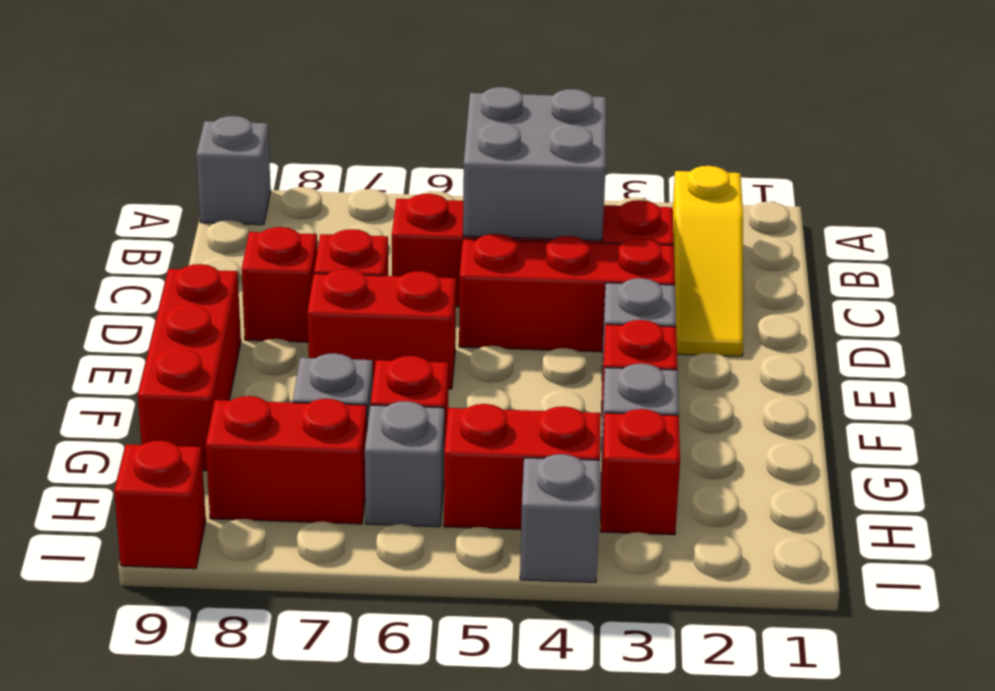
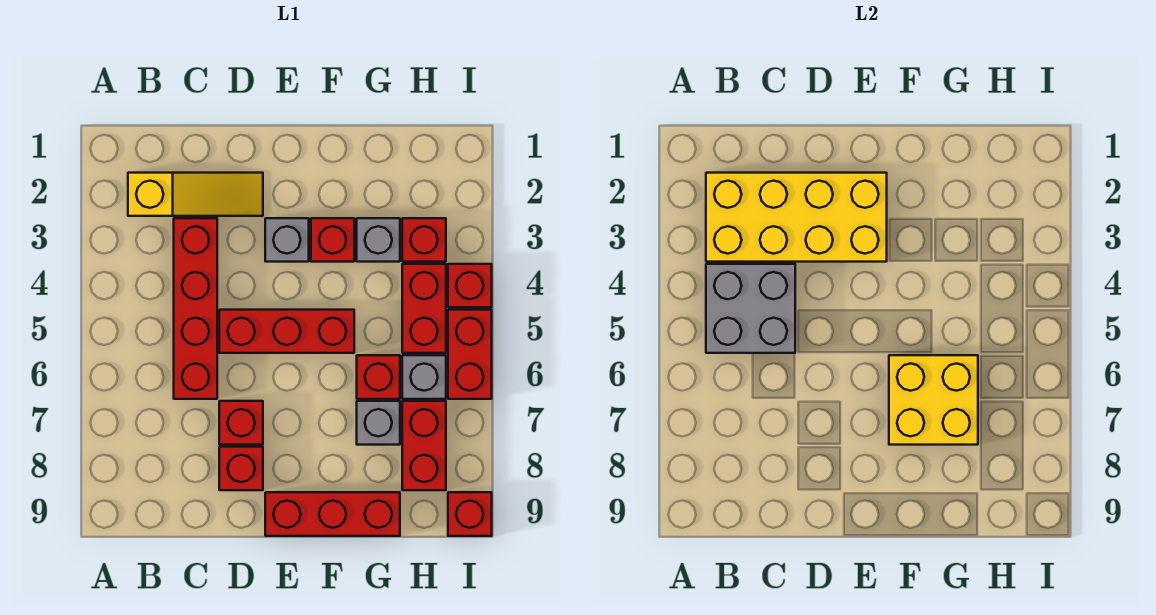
grey 1x1 brick [196,116,271,225] -> none
none -> yellow 2x4 brick [706,173,887,262]
red 1x3 brick [459,234,675,352] -> red 1x3 brick turned to [219,310,354,353]
red 1x2 brick [307,269,456,389] -> red 1x2 brick moved to [448,310,492,399]
none -> yellow 2x2 brick [889,355,978,445]
grey 1x1 brick [520,454,600,582] -> red 1x1 brick [448,264,492,307]

